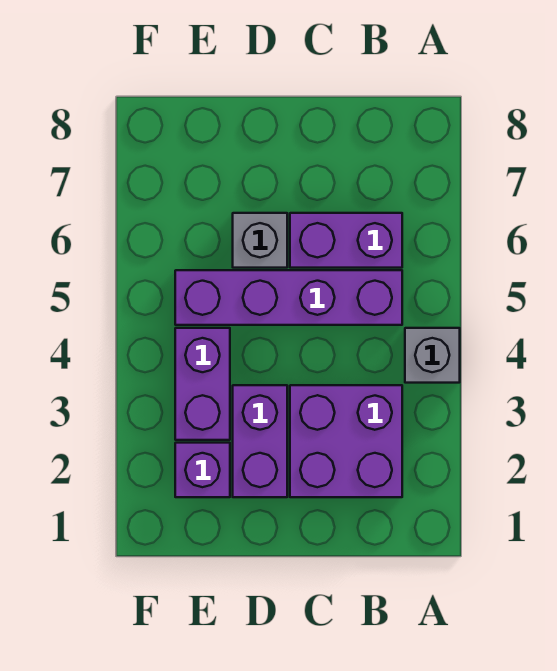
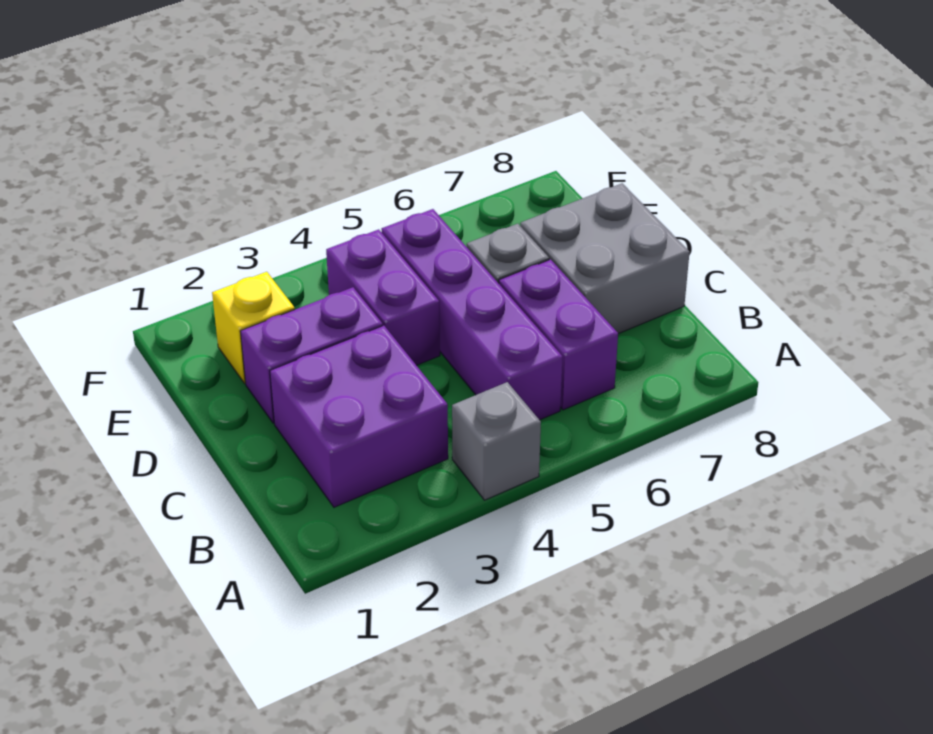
none -> grey 2x2 brick [520,183,690,334]
purple 1x1 brick [175,443,230,497] -> yellow 1x1 brick [212,272,295,383]
purple 1x2 brick [175,328,230,440] -> purple 1x2 brick turned to [326,229,440,365]

